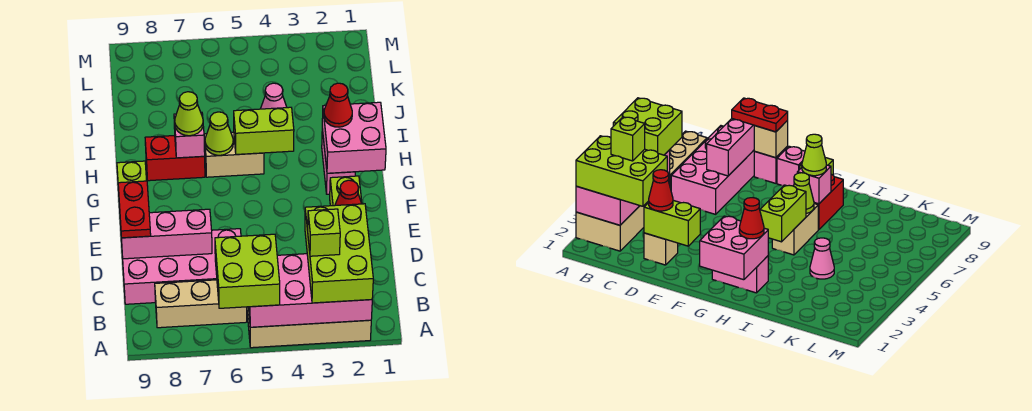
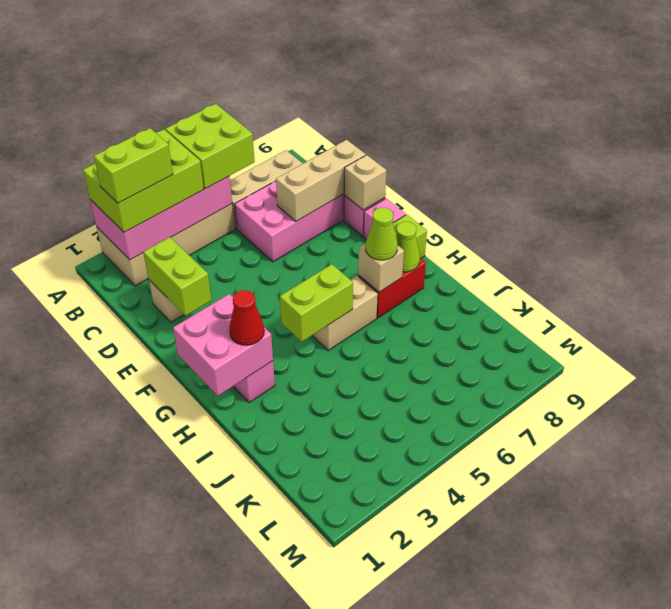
lime 2x3 brick [305,204,373,303] -> lime 2x3 brick turned to [83,130,204,232]
lime 1x1 brick [308,209,340,256] -> lime 1x2 brick [94,128,173,203]
red 1x1 cone [335,180,362,205] -> none
pink 1x3 brick [121,209,212,259] -> tan 1x3 brick [276,140,366,221]
red 1x2 plate [118,181,151,238] -> none
lime 1x1 cone [205,112,233,155] -> lime 1x1 cone moved to [396,222,420,272]
pink 1x1 brick [174,112,205,158] -> tan 1x1 brick [358,243,404,292]
pink 1x1 cone [261,83,287,109] -> none

